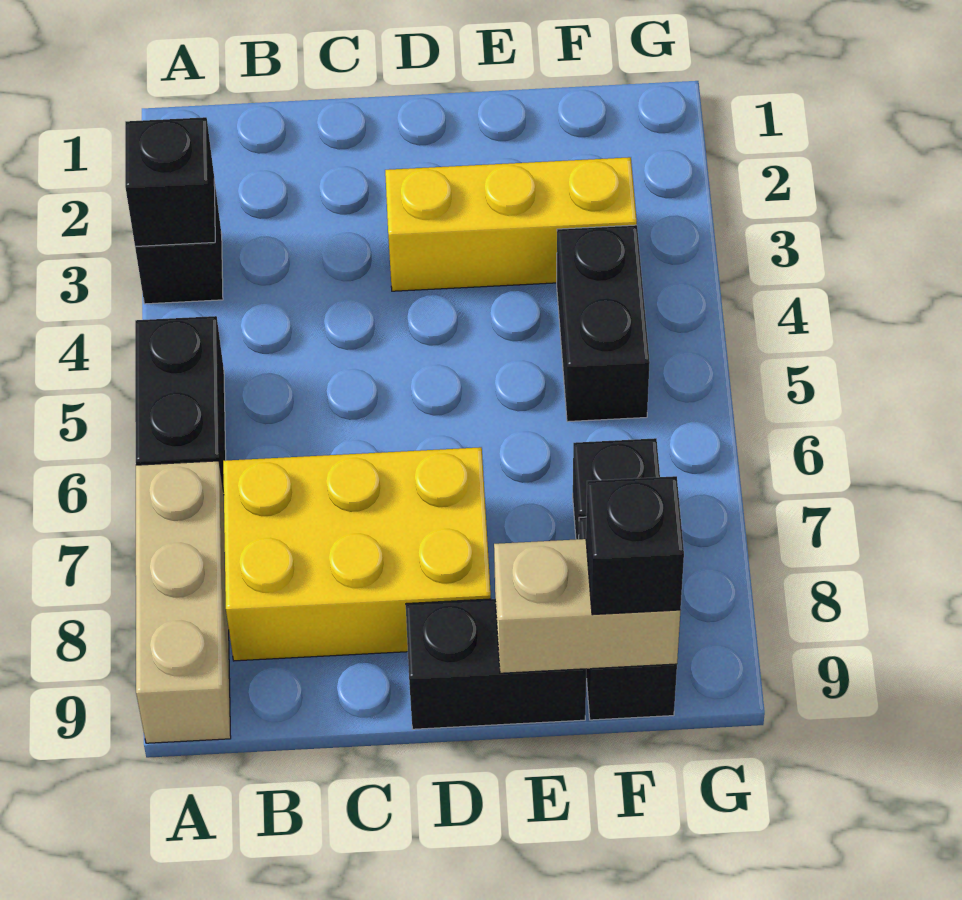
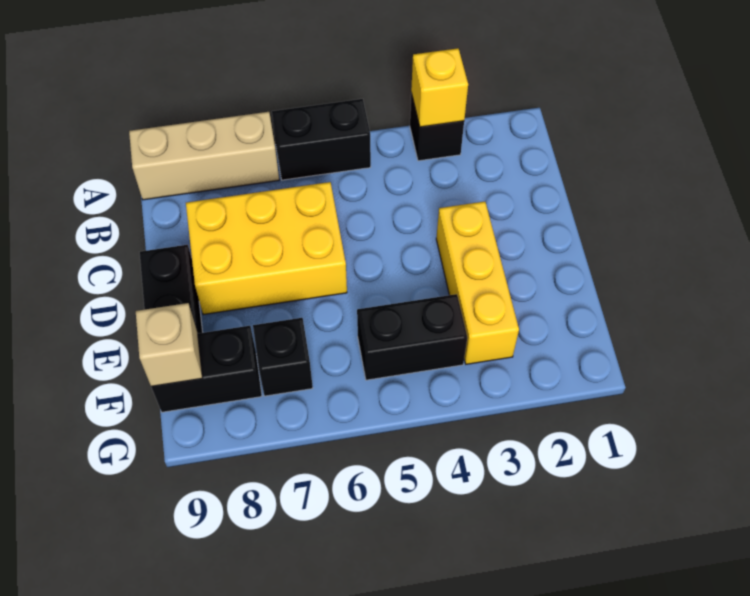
black 1x1 brick [125,117,215,246] -> yellow 1x1 brick [411,48,468,127]
yellow 2x3 brick [223,447,491,661] -> yellow 2x3 brick turned to [186,182,347,315]
tan 1x2 brick [494,539,680,673] -> tan 1x1 brick [136,303,202,386]
black 1x1 brick [586,476,684,615] -> none

